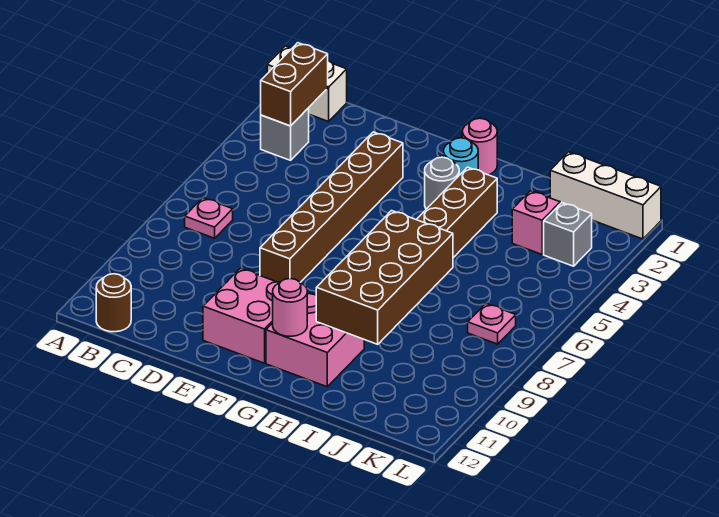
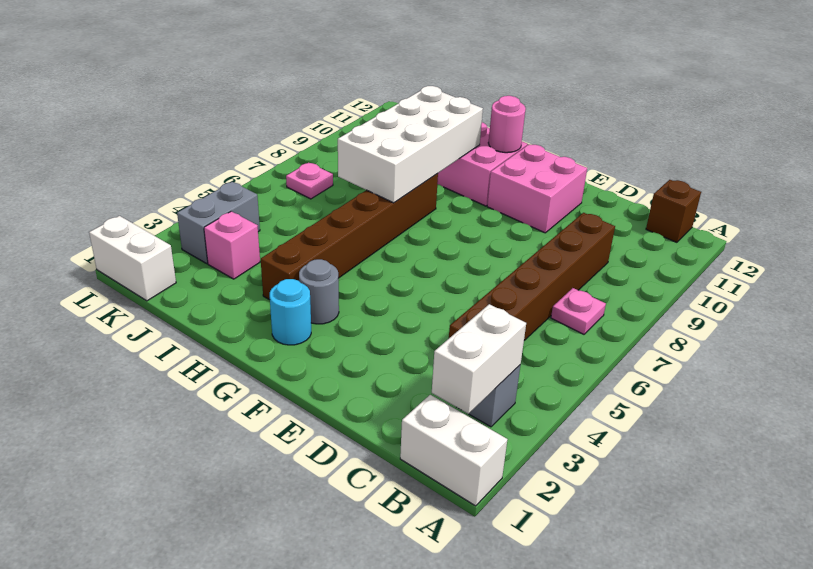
brown 1x2 brick [261,43,328,126] -> white 1x2 brick [432,304,526,414]
brown 1x1 round brick [96,274,131,332] -> brown 1x1 brick [646,180,701,242]
brown 1x6 brick [260,132,403,283] -> brown 1x6 brick moved to [449,213,615,340]
pink 1x1 round brick [462,118,497,175] -> none
brown 2x4 brick [316,211,453,344] -> white 2x4 brick [338,86,483,203]
white 1x3 brick [550,152,661,239] -> white 1x2 brick [89,216,176,301]
grey 1x1 brick [544,203,592,266] -> grey 1x2 brick [177,182,260,263]

